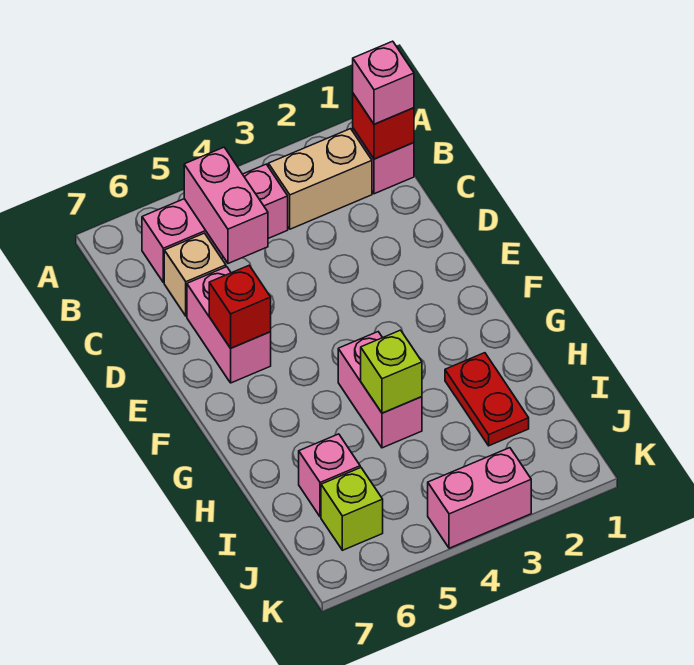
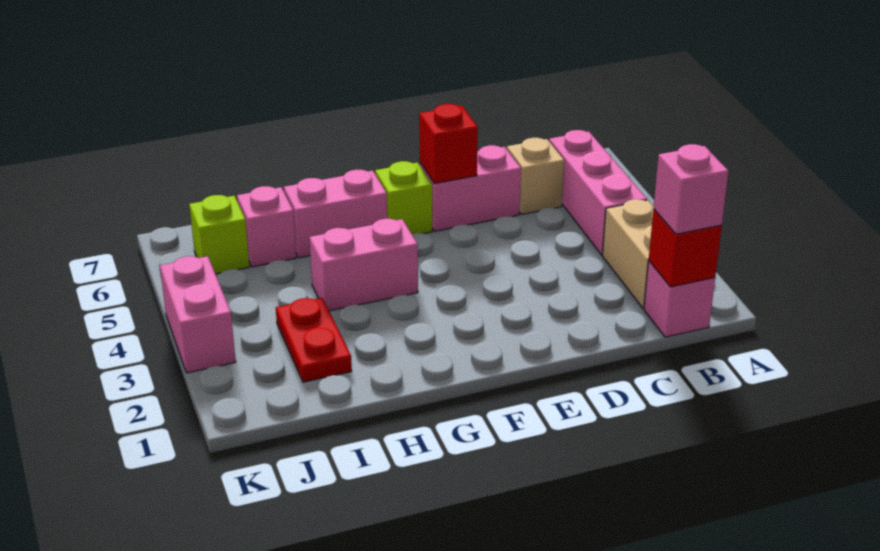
pink 1x2 brick [184,147,268,263] -> pink 1x2 brick moved to [284,170,387,258]
red 1x2 plate [445,353,529,446] -> red 1x2 plate turned to [276,298,352,382]
lime 1x1 brick [361,330,422,413] -> lime 1x1 brick moved to [375,161,432,234]

